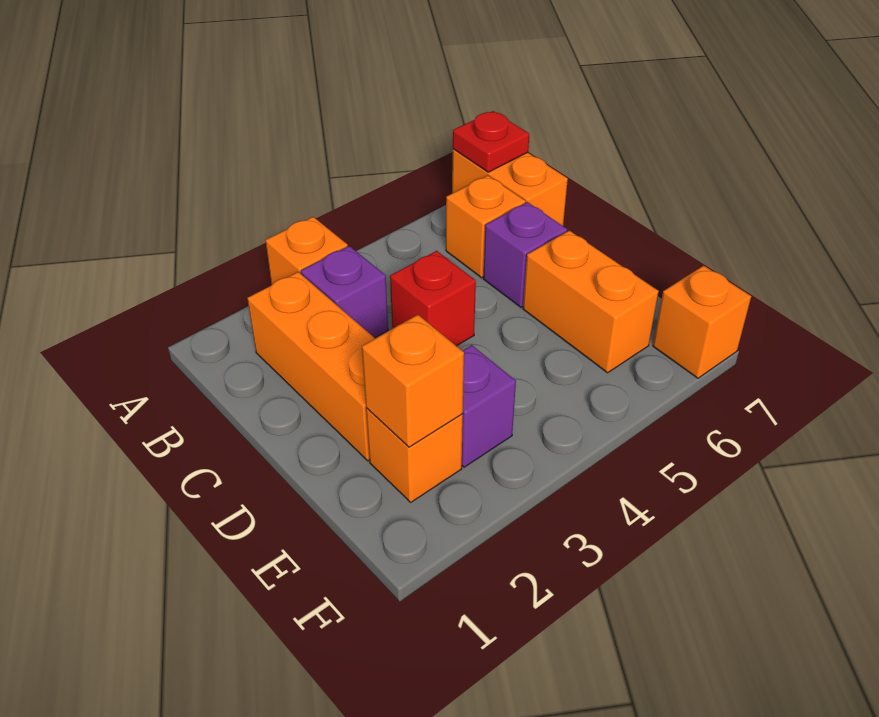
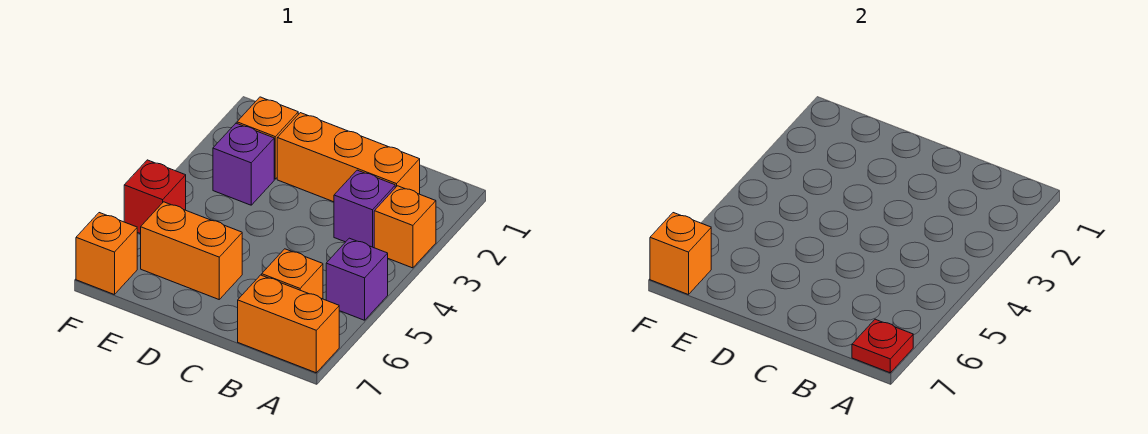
red 1x1 brick [390,251,476,346] -> red 1x1 brick moved to [124,160,186,234]
purple 1x1 brick [483,202,567,308] -> purple 1x1 brick moved to [326,238,388,320]
orange 1x1 brick [362,315,464,447] -> orange 1x1 brick moved to [650,213,711,295]

